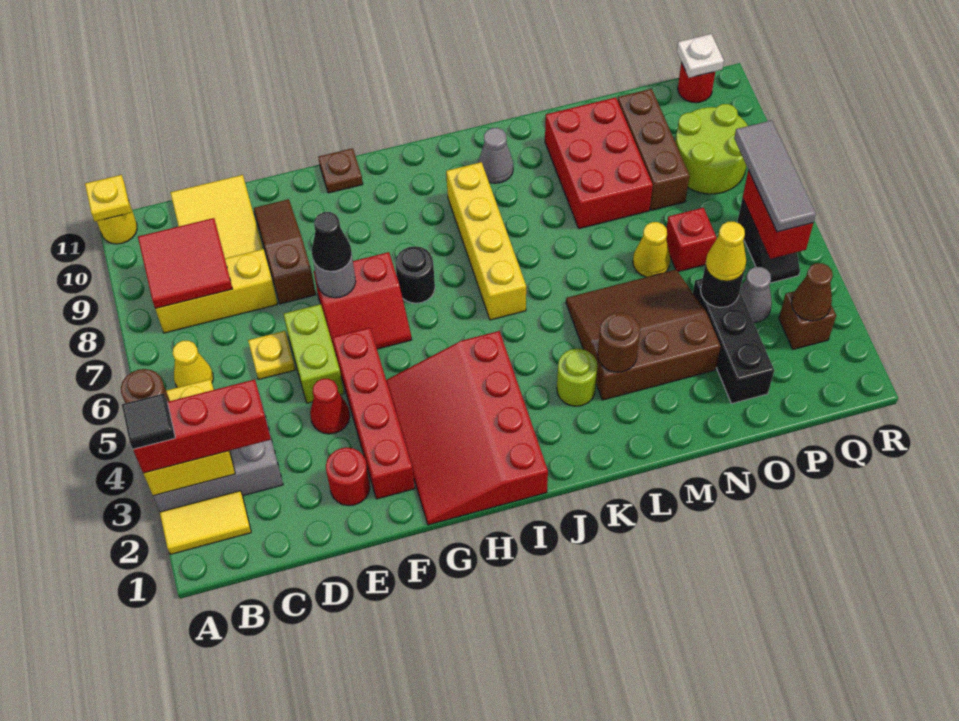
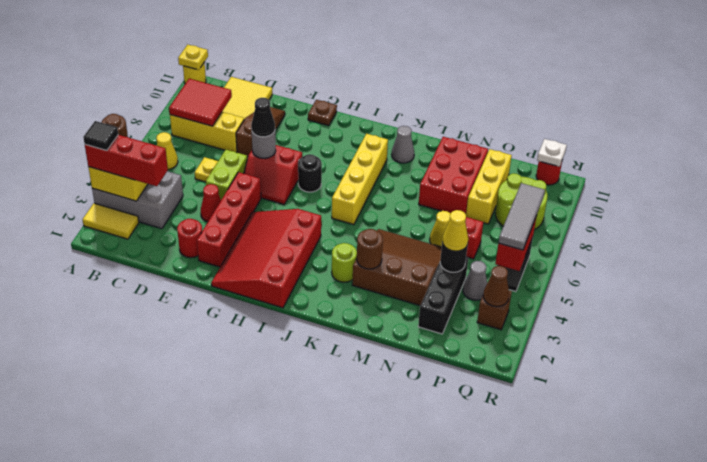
brown 1x3 brick [618,89,690,211] -> yellow 1x3 brick [466,149,512,224]

